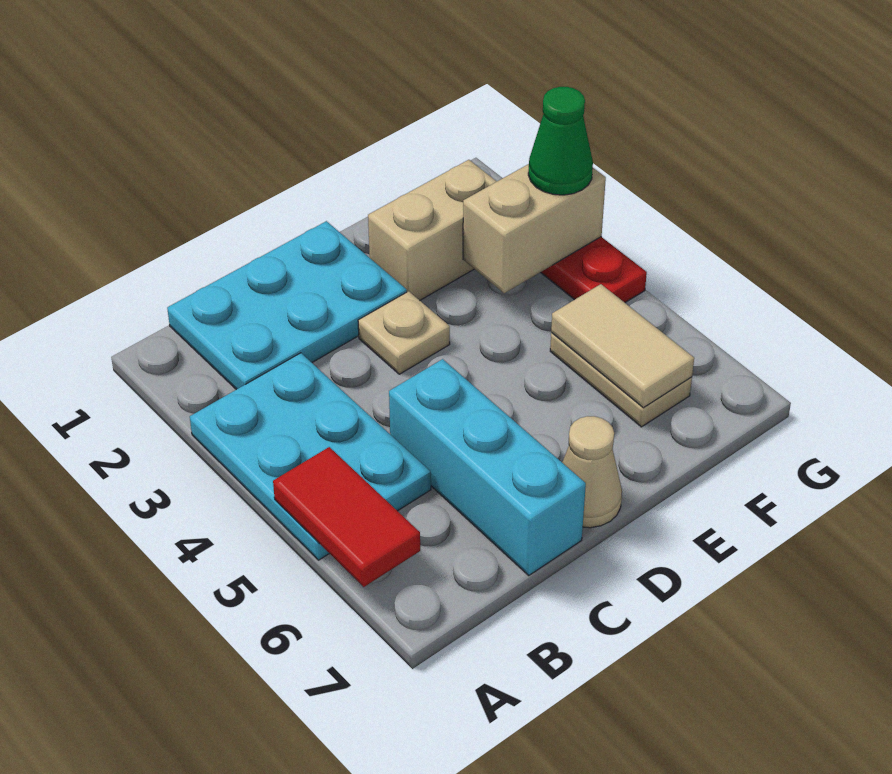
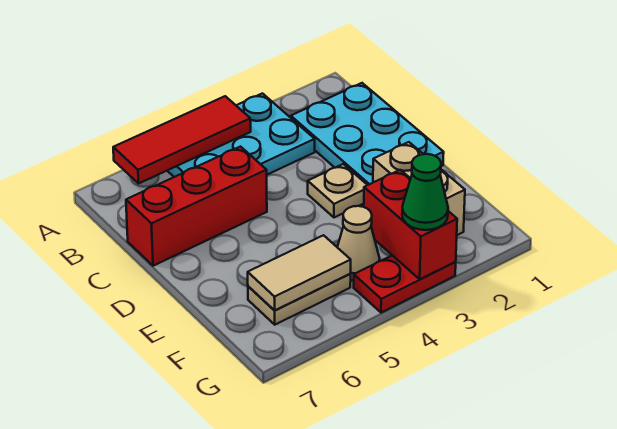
red 1x2 tile [273,447,420,587] -> red 1x3 tile [113,96,251,183]
cyan 1x3 brick [389,359,586,575] -> red 1x3 brick [126,147,267,266]
tan 1x1 cone [562,416,622,528] -> tan 1x1 cone moved to [337,206,380,280]
tan 1x2 brick [463,164,606,293] -> red 1x2 brick [364,170,457,279]

